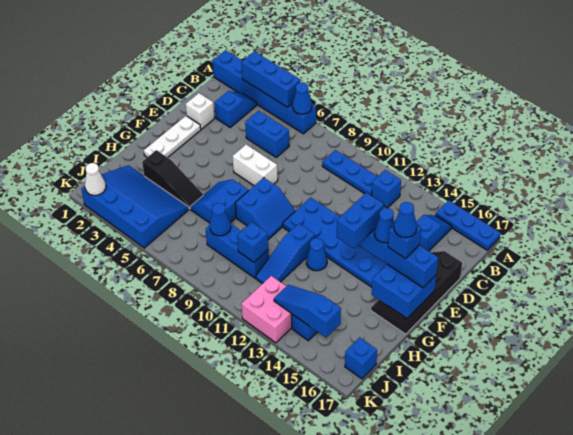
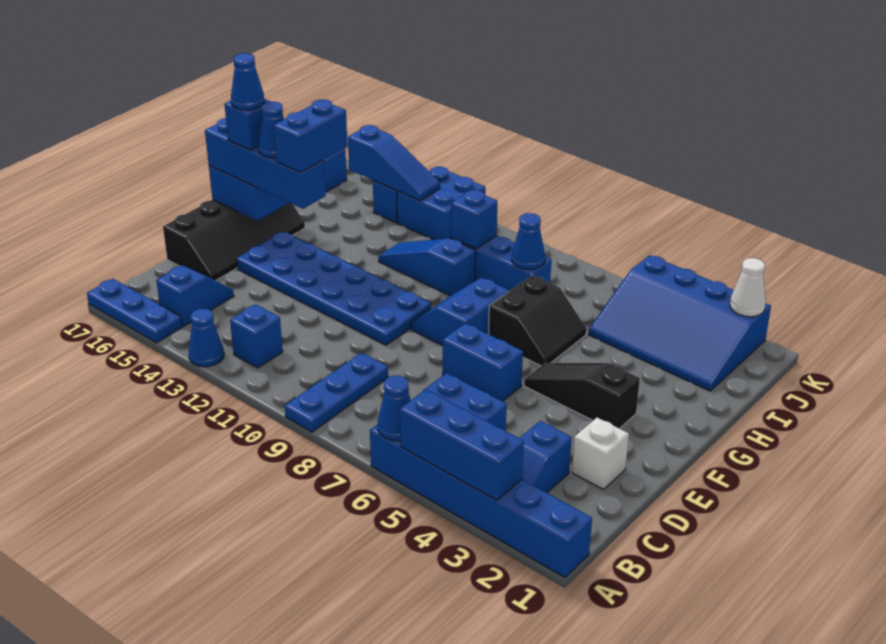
blue 1x3 plate [322,150,378,196] -> blue 1x3 plate turned to [285,353,388,432]
blue 1x2 slope [416,215,452,251] -> blue 1x2 slope turned to [156,265,234,326]
white 1x3 plate [144,116,201,158] -> none
white 1x2 brick [233,145,278,186] -> blue 1x2 brick [443,323,523,401]
blue 2x2 slope [190,179,249,223] -> black 2x2 slope [489,275,586,366]
blue 1x3 slope [256,223,315,284] -> blue 1x3 slope turned to [379,238,475,296]
blue 1x1 cone [306,238,327,271] -> blue 1x1 cone moved to [189,309,224,367]
black 1x3 slope [142,150,203,209] -> black 1x3 slope moved to [524,363,640,429]
pink 2x2 brick [241,276,292,343] -> blue 2x2 brick [397,167,485,240]

